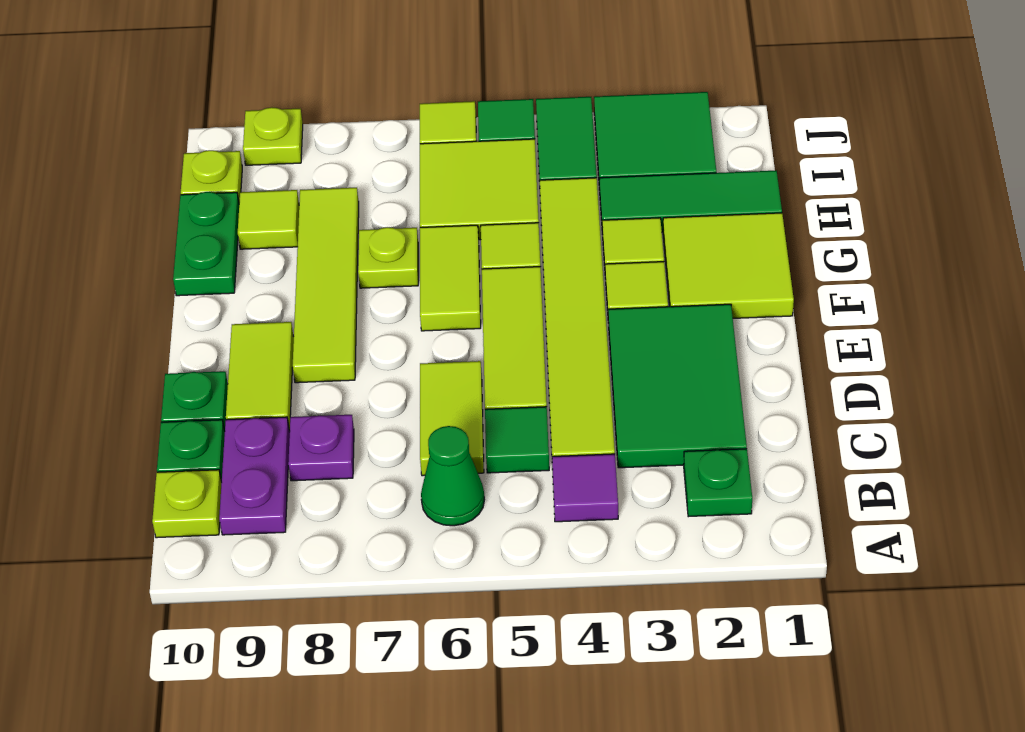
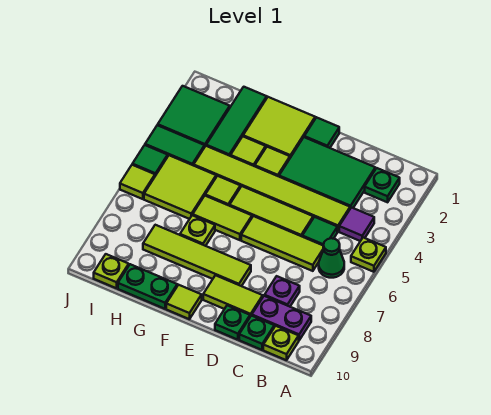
lime 1x2 tile [420,361,484,476] -> lime 1x3 tile [241,216,324,271]
none -> green 1x1 tile [304,117,339,148]
lime 1x1 tile [238,190,299,249] -> lime 1x1 tile moved to [166,285,202,319]
lime 1x1 plate [243,107,303,165] -> lime 1x1 plate moved to [351,238,386,272]

